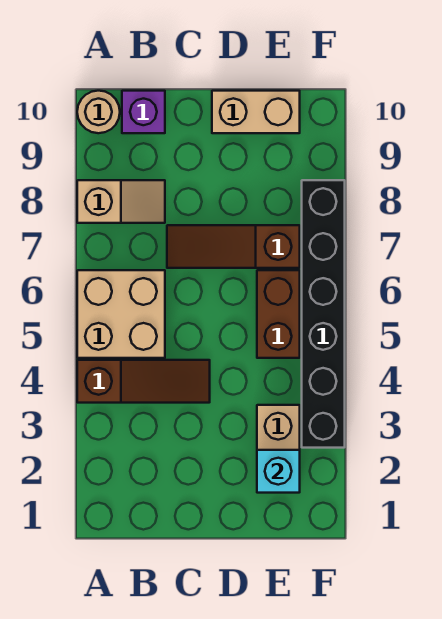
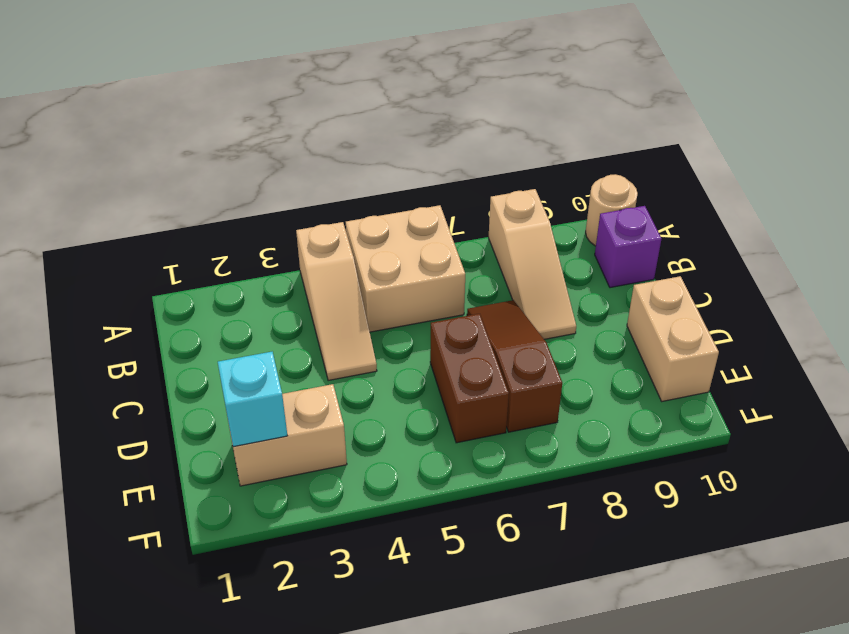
brown 1x3 slope [77,360,210,403] -> tan 1x3 slope [296,222,377,381]
tan 1x2 slope [77,180,165,223] -> tan 1x3 slope [489,189,576,339]
brown 1x2 brick [257,270,300,358] -> brown 1x2 brick turned to [430,314,509,443]
black 1x6 brick [302,180,345,448] -> none

